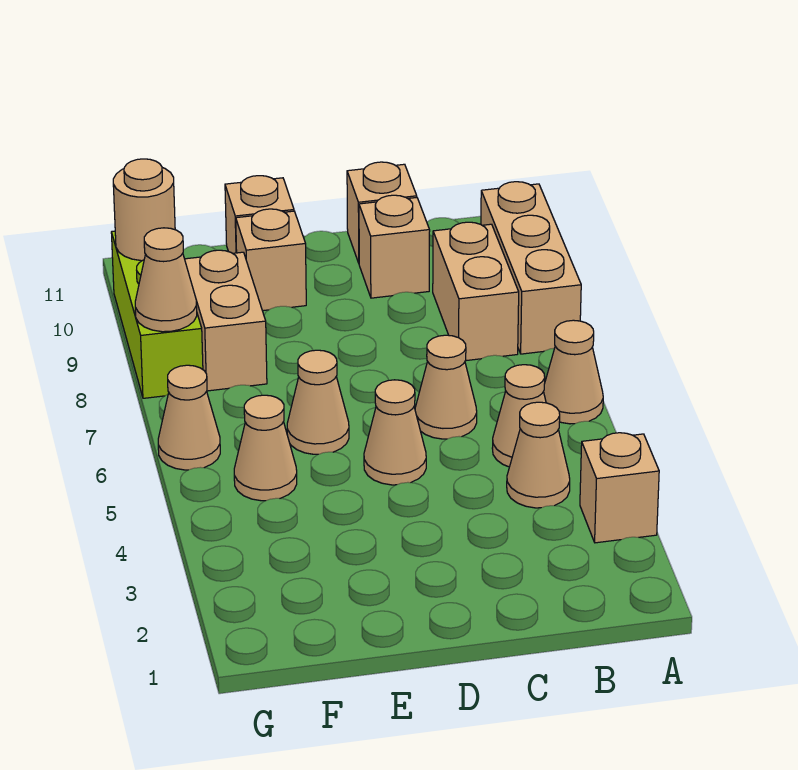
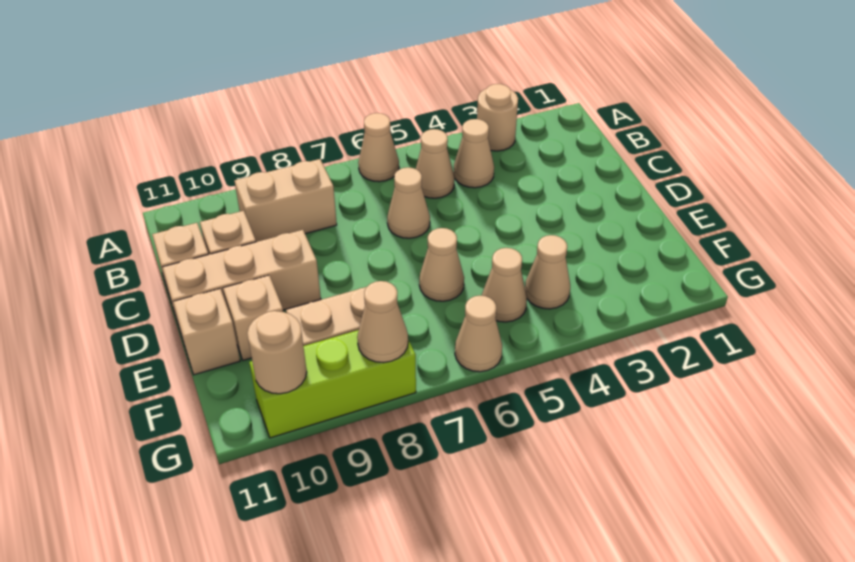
tan 1x1 brick [580,433,659,543] -> tan 1x1 round brick [477,84,518,151]
tan 1x3 brick [481,182,581,354] -> tan 1x3 brick moved to [162,230,321,332]
tan 1x1 cone [364,380,426,485] -> tan 1x1 cone moved to [525,235,570,309]

